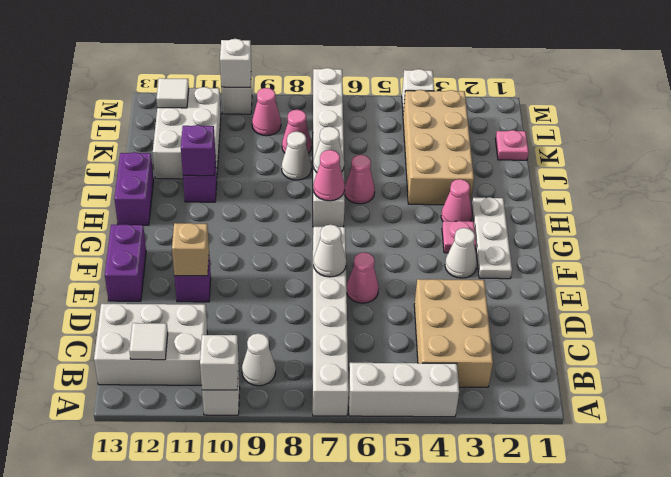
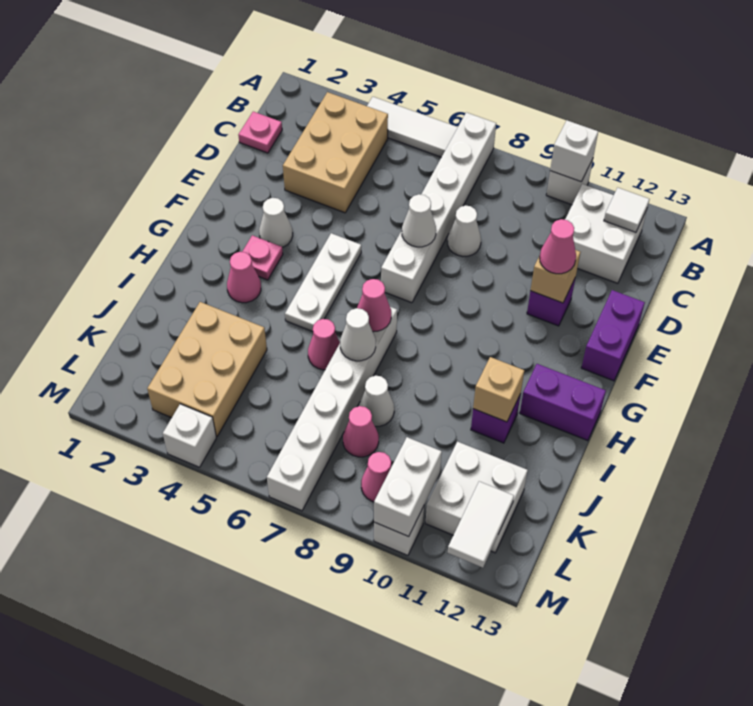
white 1x3 brick [348,363,459,417] -> white 1x3 tile [367,97,458,157]
white 1x1 cone [242,333,276,386] -> white 1x1 cone moved to [448,205,481,256]
white 2x3 brick [94,304,207,385] -> white 2x2 brick [565,184,647,283]
pink 1x1 cone [347,252,379,303] -> pink 1x1 cone moved to [540,219,576,274]
white 1x3 plate [472,197,512,279] -> white 1x3 plate moved to [285,233,361,332]
purple 1x2 brick [114,152,154,225] -> purple 1x2 brick turned to [520,364,606,441]
tan 2x4 brick [403,90,474,205] -> tan 2x3 brick [147,302,267,436]
purple 1x1 brick [181,125,215,176] -> tan 1x1 brick [473,357,524,422]
white 2x3 brick [153,87,221,179] -> white 2x2 brick [426,442,528,553]
pink 1x1 plate [495,130,529,160] -> pink 1x1 plate moved to [238,112,282,153]
white 1x1 tile [157,78,189,108] -> white 1x2 tile [448,481,514,568]
white 1x1 brick [220,39,251,87] -> white 1x2 brick [374,437,442,536]

